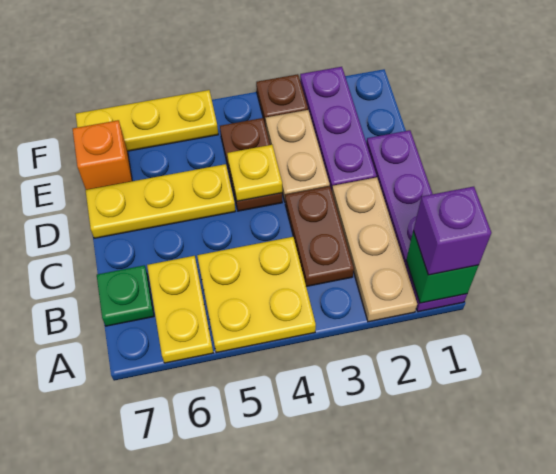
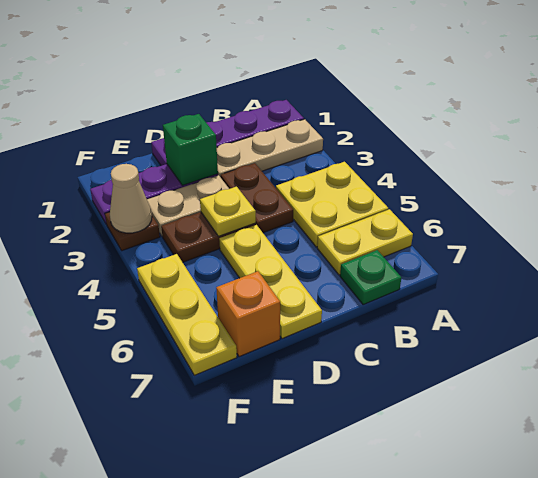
green 1x1 brick [406,231,479,303] -> green 1x1 brick moved to [163,114,218,185]
purple 1x1 brick [413,187,491,275] -> none
brown 1x2 plate [285,186,354,286] -> brown 1x2 plate turned to [221,163,293,233]
none -> tan 1x1 cone [110,164,152,233]

